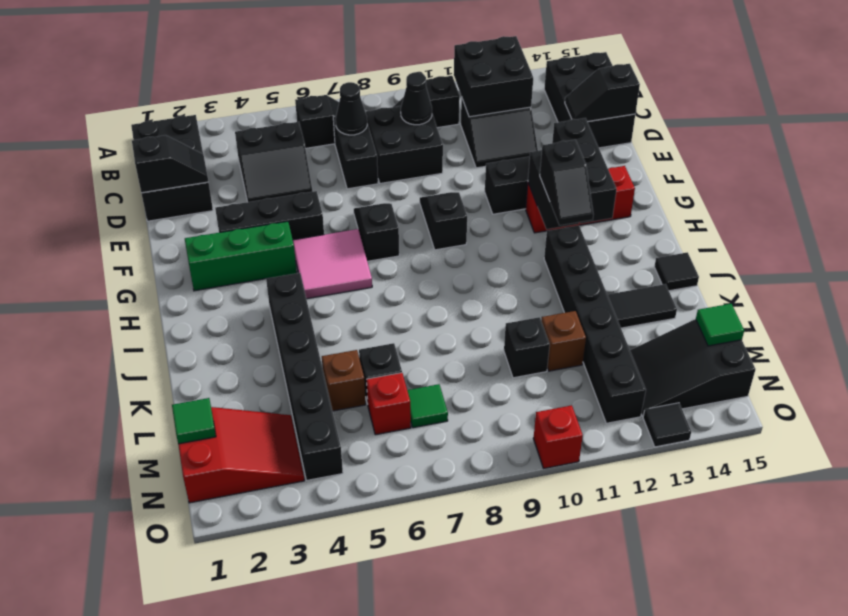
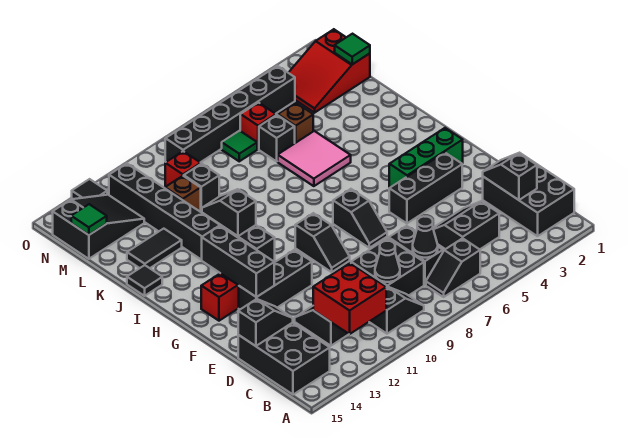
black 2x2 brick [454,36,533,117] -> red 2x2 brick [313,263,386,334]
black 1x2 slope [132,135,208,193] -> black 1x2 slope turned to [483,153,537,200]
pink 2x2 tile [293,229,372,299] -> pink 2x2 tile moved to [278,131,351,186]
black 1x6 brick [266,273,343,480] -> black 1x6 brick turned to [165,66,295,162]
red 1x1 brick [533,405,583,468] -> red 1x1 brick moved to [165,151,201,187]

